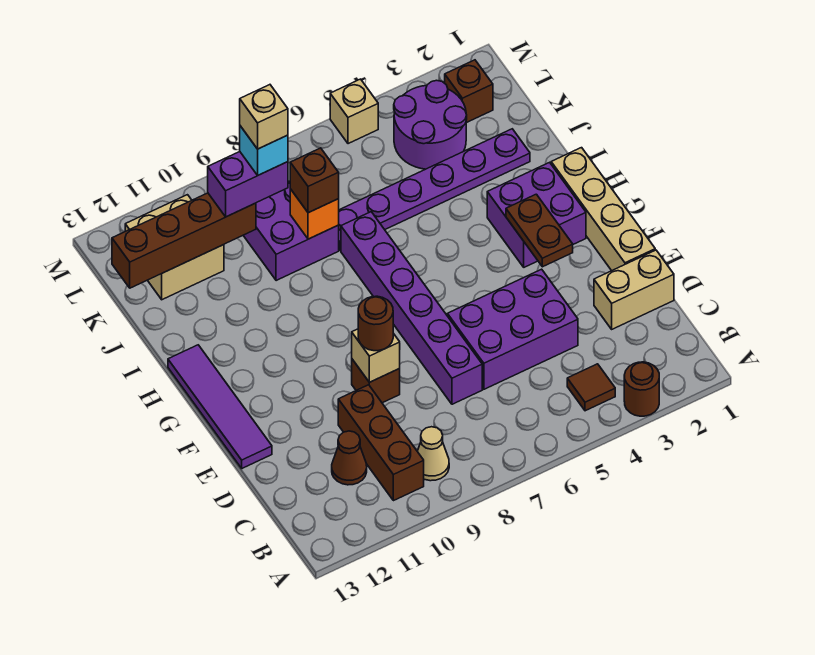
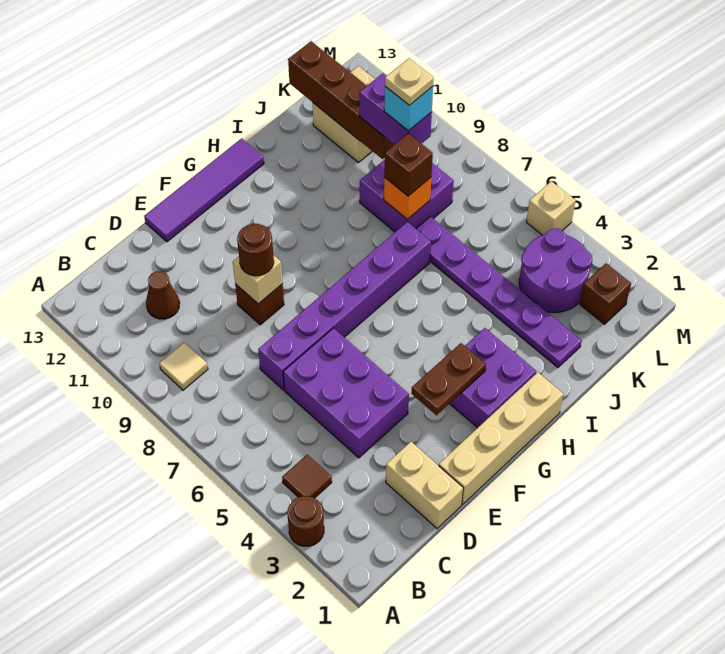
tan 1x1 cone [417,427,449,481] -> tan 1x1 tile [159,342,208,390]
brown 1x3 brick [338,385,424,501] -> none
tan 1x1 brick [240,85,288,149] -> tan 1x1 plate [385,58,434,105]

